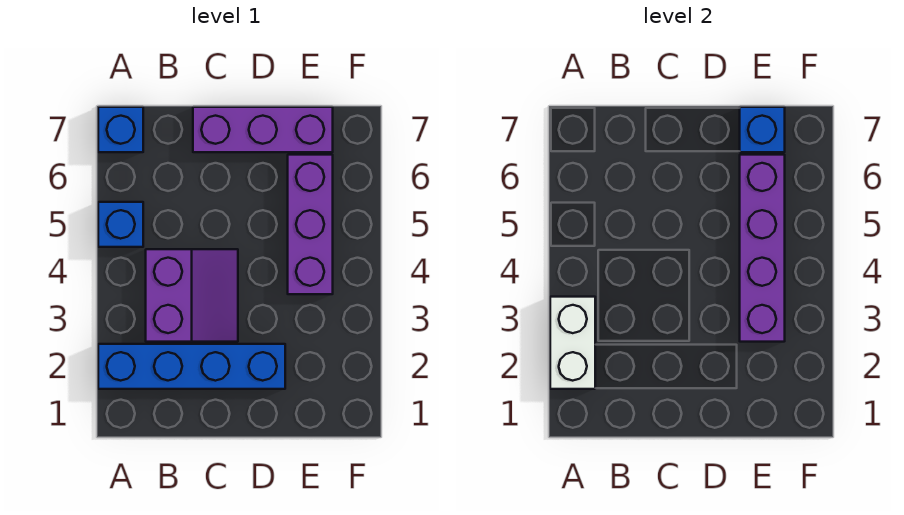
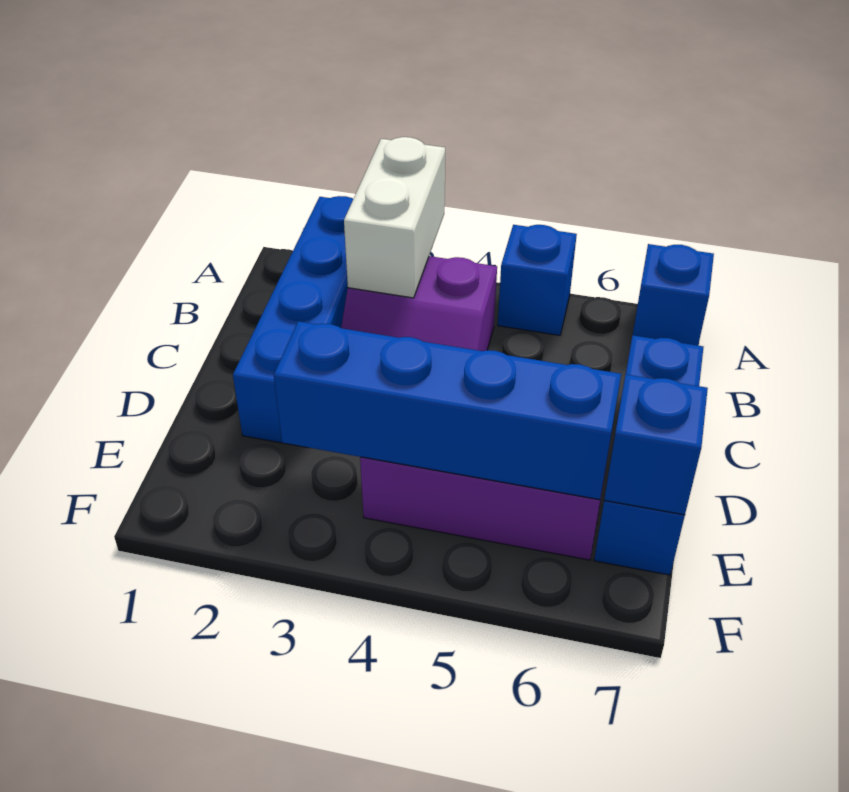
white 1x2 brick [550,297,595,389] -> white 1x2 brick turned to [344,137,445,298]
purple 1x3 brick [193,107,333,152] -> blue 1x3 brick [594,335,703,575]
purple 1x4 brick [740,155,785,342] -> blue 1x4 brick [274,321,621,500]

